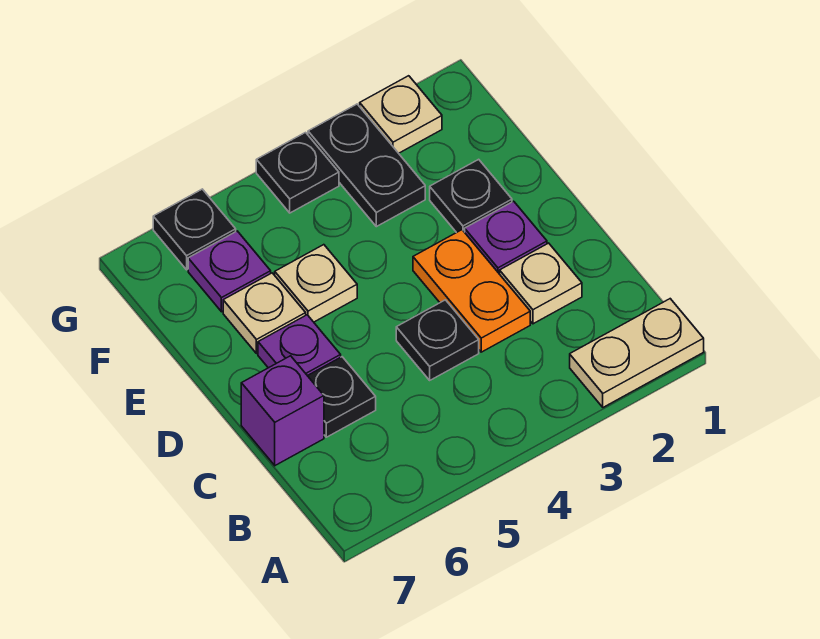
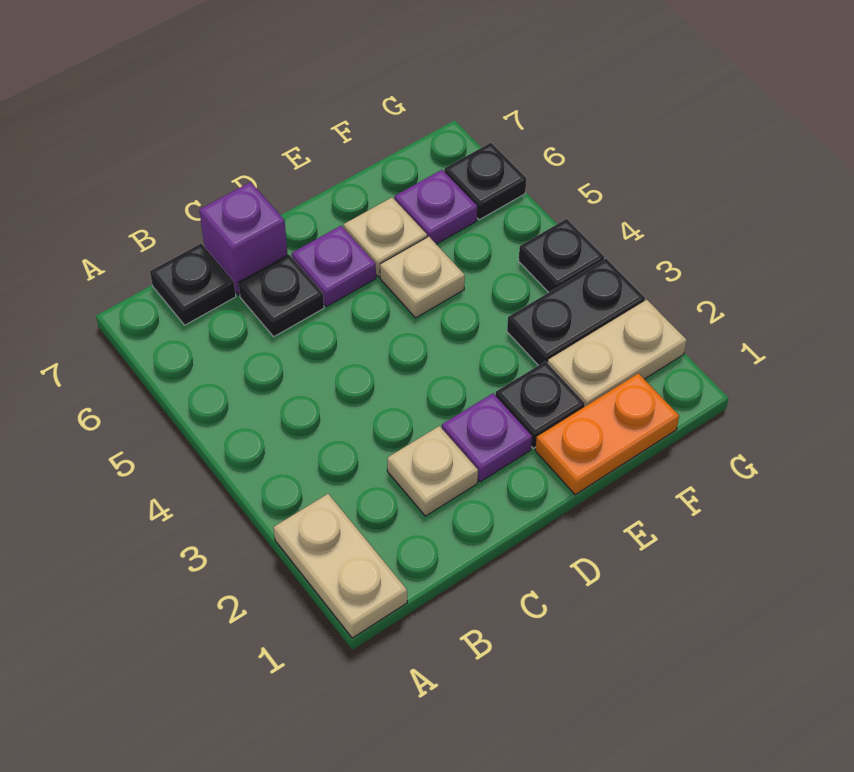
orange 1x2 plate [413,230,530,352] -> orange 1x2 plate moved to [535,373,679,495]
black 1x1 plate [396,300,479,380] -> black 1x1 plate moved to [150,244,236,325]
tan 1x1 plate [360,76,442,153] -> tan 1x2 plate [548,300,687,407]

